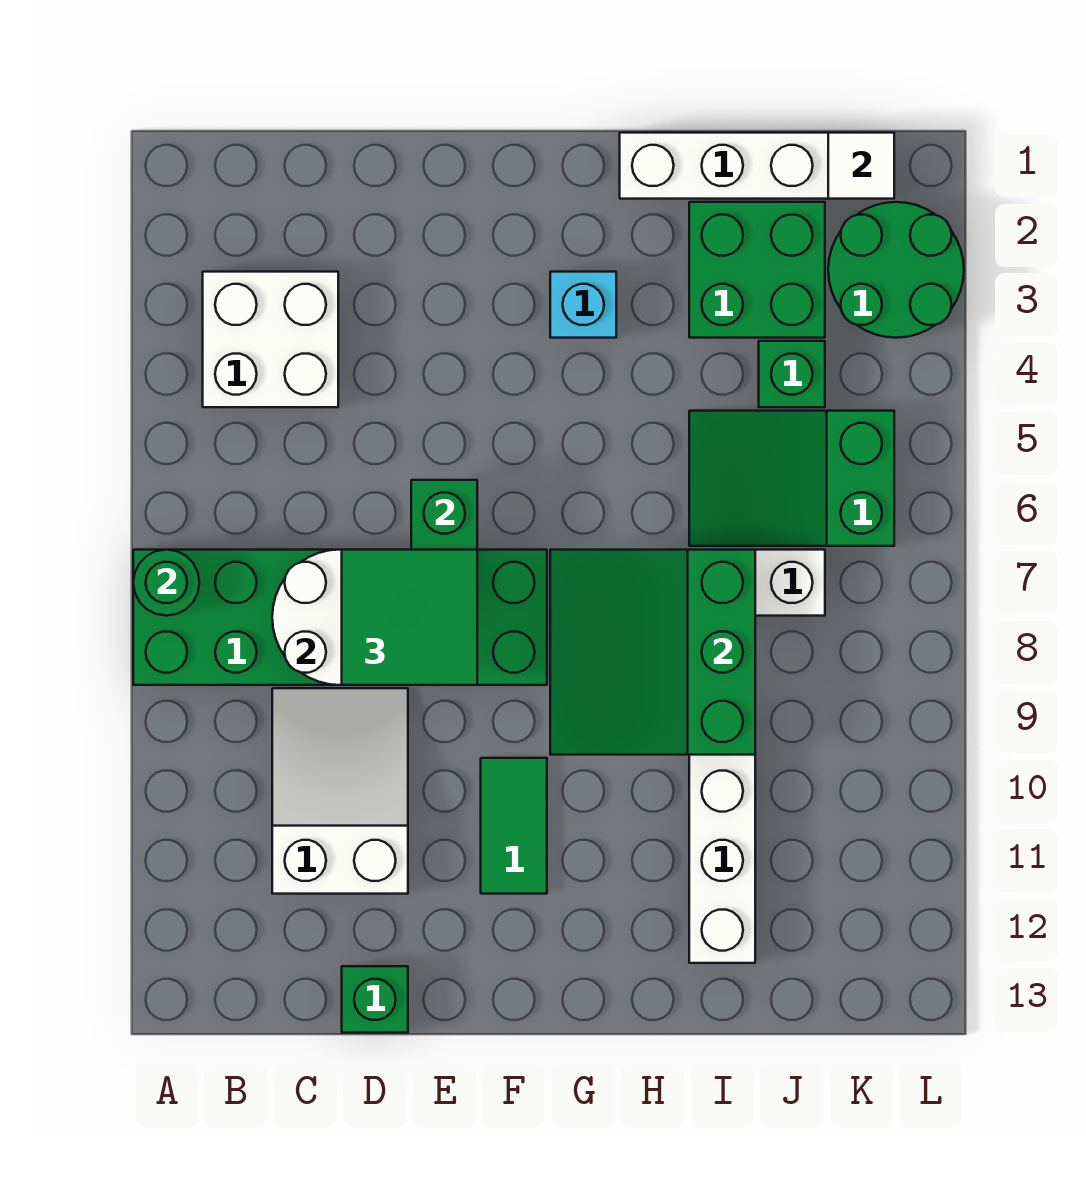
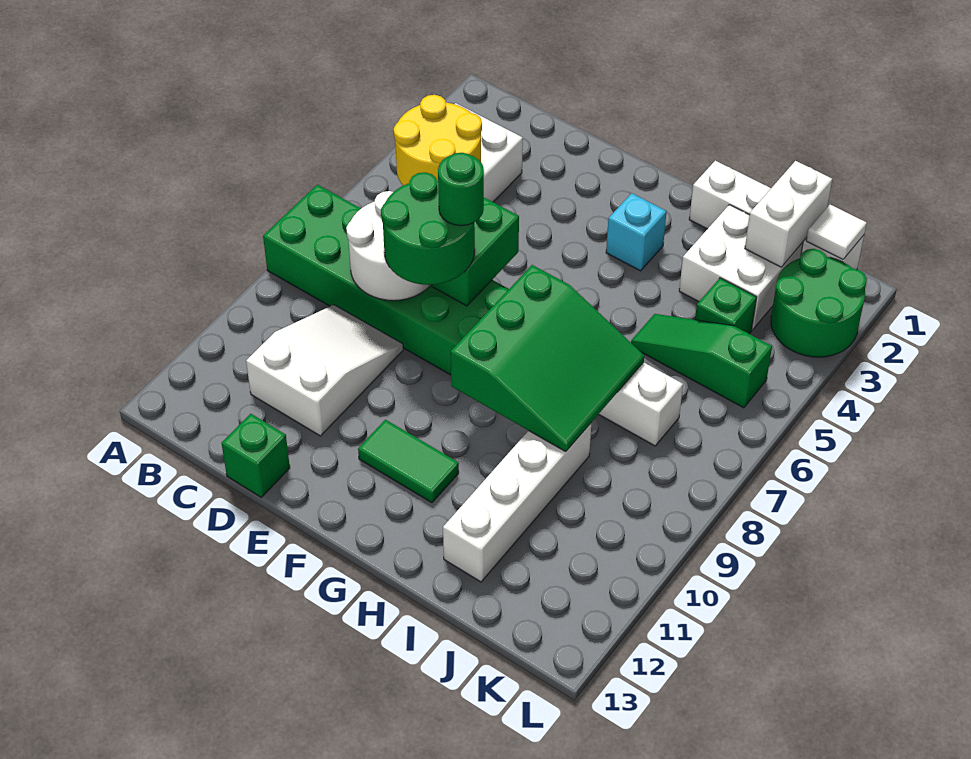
green 1x1 round brick [133,550,199,616] -> green 1x1 round brick moved to [438,153,484,226]
none -> yellow 2x2 round brick [394,95,482,186]
green 2x2 tile [342,550,477,685] -> green 2x2 round brick [381,172,475,285]
green 1x2 tile [481,758,547,894] -> green 1x2 tile turned to [358,420,459,503]
green 3x3 slope [550,550,755,755] -> green 3x3 slope turned to [451,265,644,452]
green 2x2 brick [689,202,825,338] -> white 2x2 brick [679,205,803,330]
green 2x3 slope [689,411,894,546] -> green 1x3 slope [631,314,772,408]
none -> white 1x2 brick [745,161,832,267]

